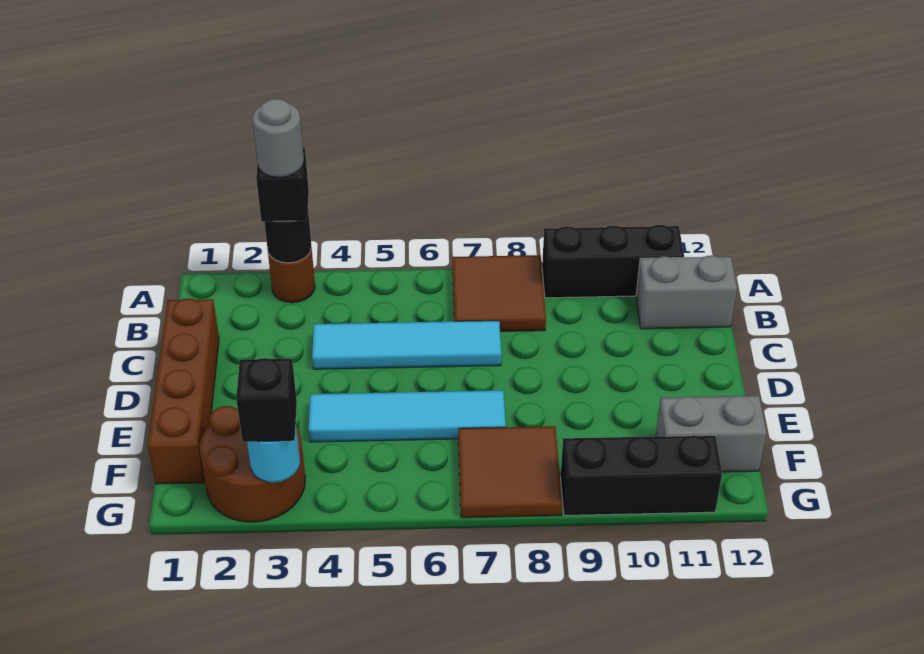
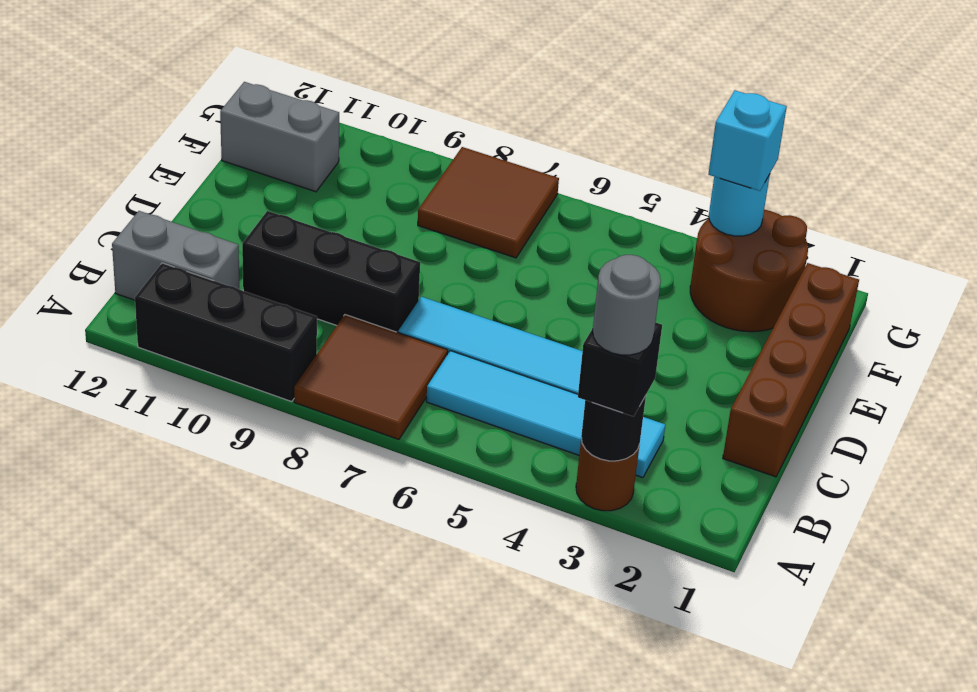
cyan 1x4 tile [309,390,506,442] -> cyan 1x4 tile moved to [426,351,665,478]
black 1x1 brick [236,358,297,442] -> cyan 1x1 brick [708,90,787,191]
black 1x3 brick [561,435,722,515] -> black 1x3 brick moved to [242,211,420,332]

